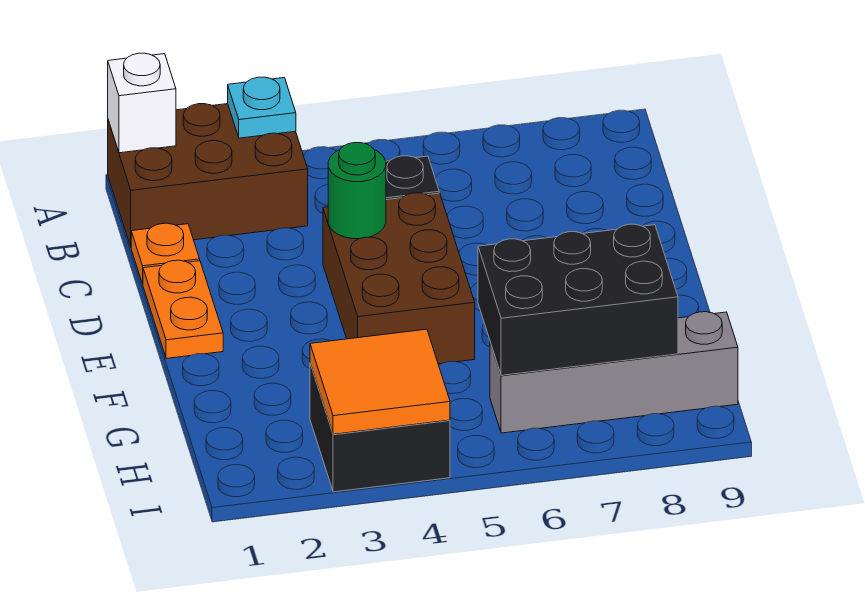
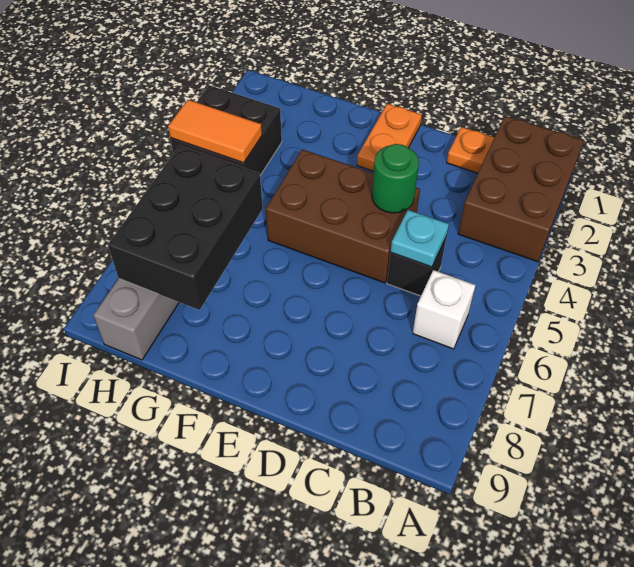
white 1x1 brick [108,53,176,153] -> white 1x1 brick moved to [413,270,476,349]
cyan 1x1 plate [228,77,296,138] -> cyan 1x1 plate moved to [391,210,449,267]
orange 1x2 plate [143,260,223,359] -> orange 1x2 plate turned to [357,104,422,171]
orange 2x2 tile [310,329,450,434] -> orange 1x2 tile [168,100,262,163]

